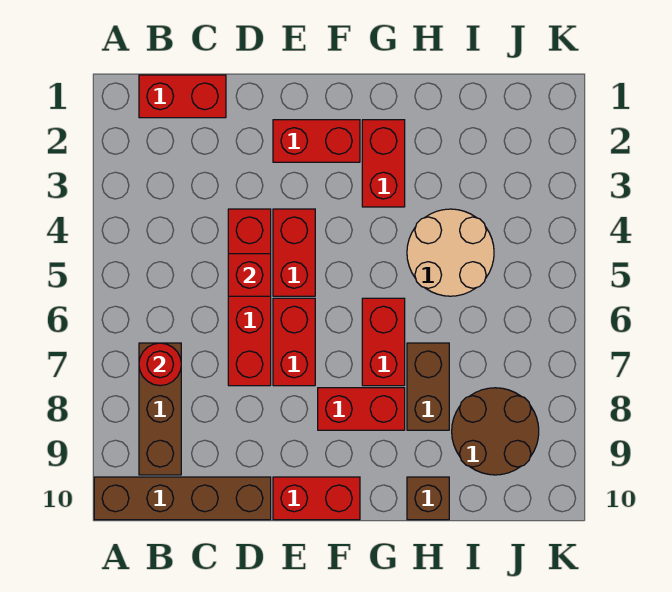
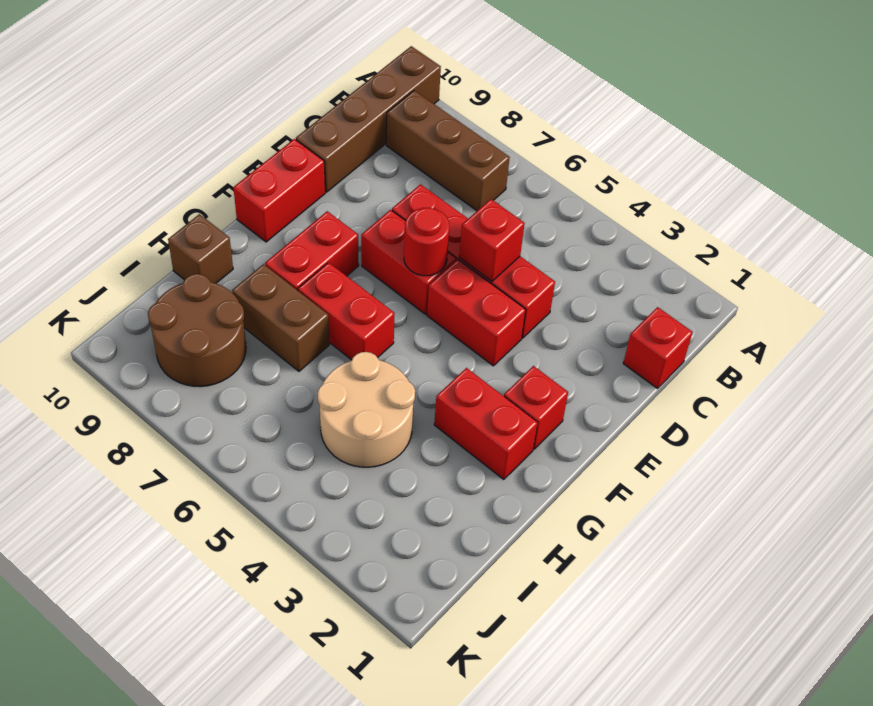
red 1x2 brick [139,75,226,118] -> red 1x1 brick [623,307,692,389]
red 1x1 round brick [139,343,181,386] -> red 1x1 round brick moved to [404,208,449,276]
red 1x2 brick [273,120,360,162] -> red 1x1 brick [504,366,568,449]

